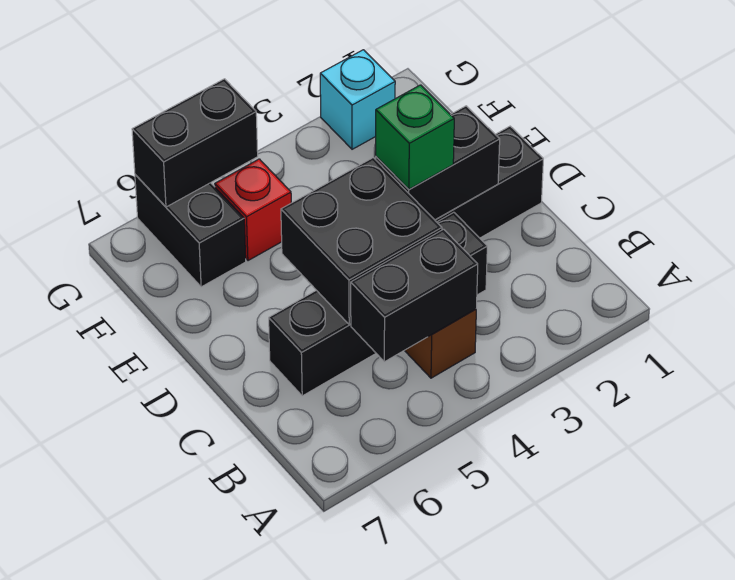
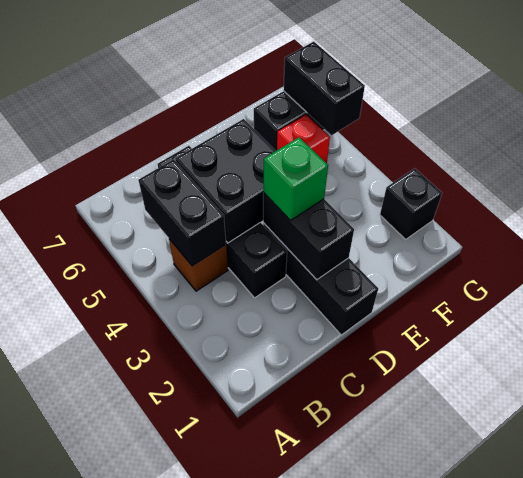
cyan 1x1 brick [320,50,395,149] -> black 1x1 brick [380,168,442,239]

